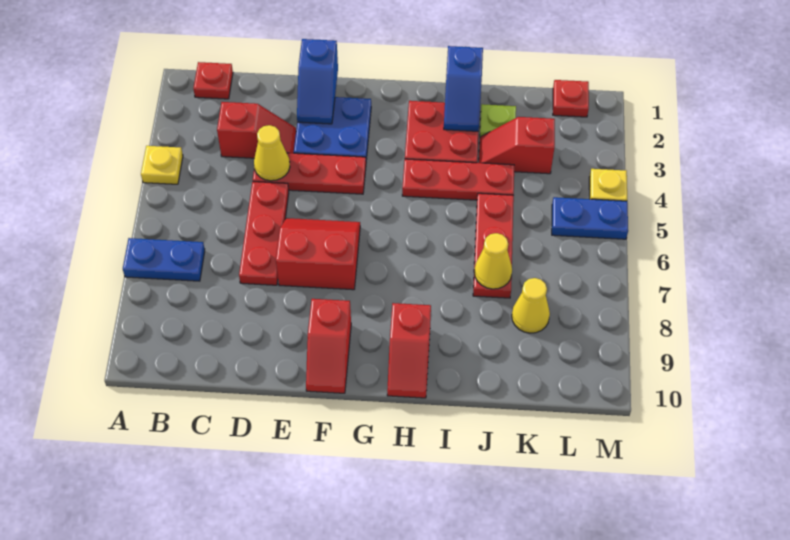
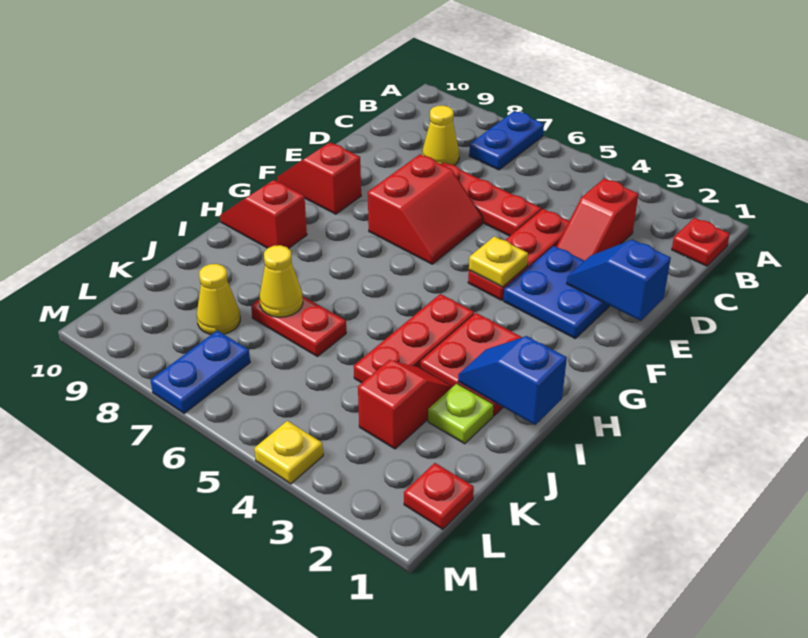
yellow 1x1 plate [141,146,183,184] -> yellow 1x1 plate moved to [469,236,528,287]
yellow 1x1 cone [254,125,290,181] -> yellow 1x1 cone moved to [422,105,459,165]
red 1x3 plate [473,193,514,298] -> red 1x2 plate [251,296,346,357]
blue 1x2 plate [552,197,628,239] -> blue 1x2 plate moved to [150,330,250,413]

